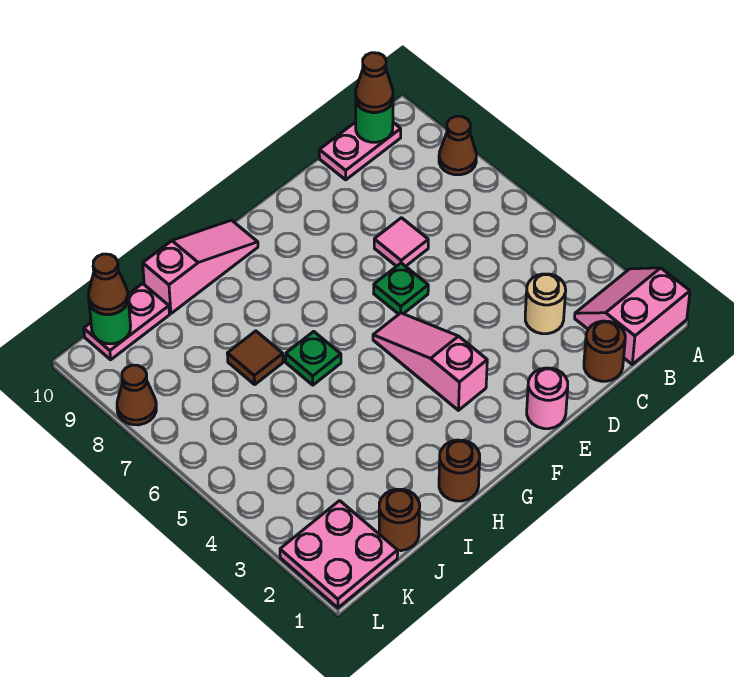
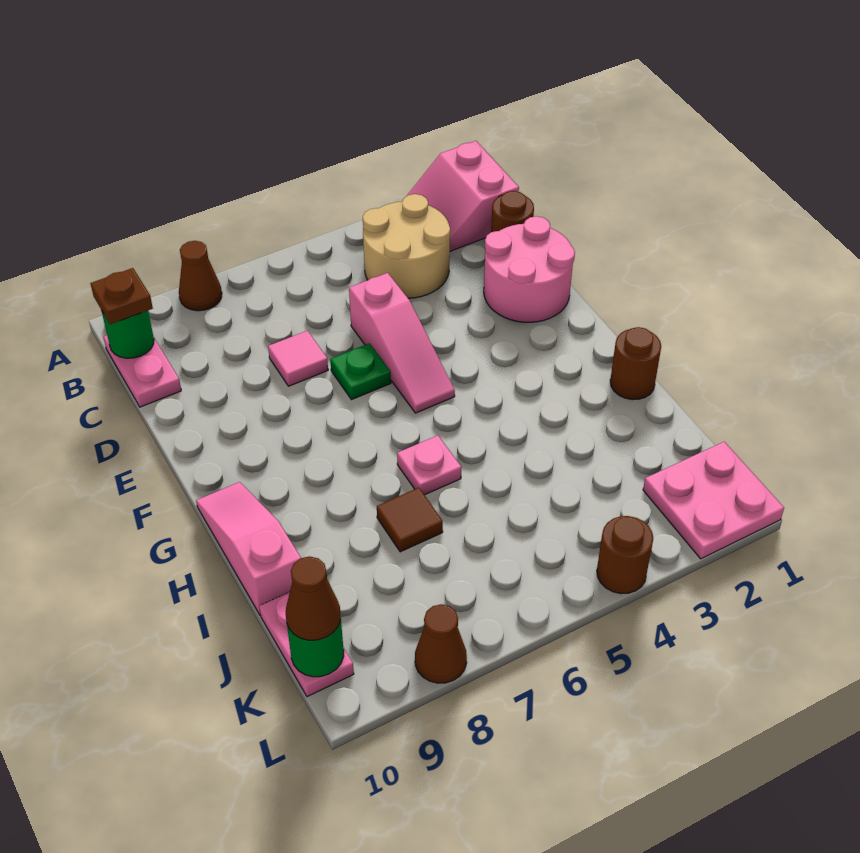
brown 1x1 cone [356,53,393,112] -> brown 1x1 plate [90,268,153,324]
tan 1x1 round brick [525,274,566,334] -> tan 2x2 round brick [363,194,450,298]
pink 1x1 round brick [527,368,568,429] -> pink 2x2 round brick [484,216,575,322]
pink 1x3 slope [373,313,487,410] -> pink 1x3 slope turned to [349,273,455,413]
green 1x1 plate [286,331,341,385] -> pink 1x1 plate [397,435,461,495]
brown 1x1 round brick [379,489,420,551] -> brown 1x1 round brick moved to [597,516,653,594]

